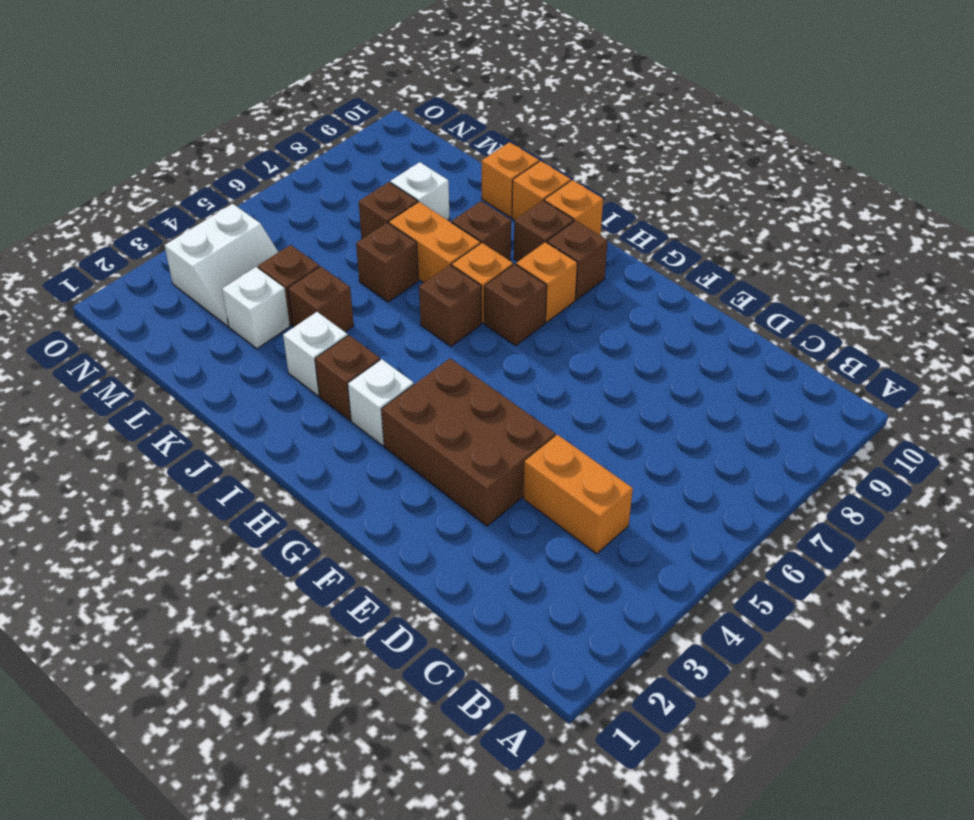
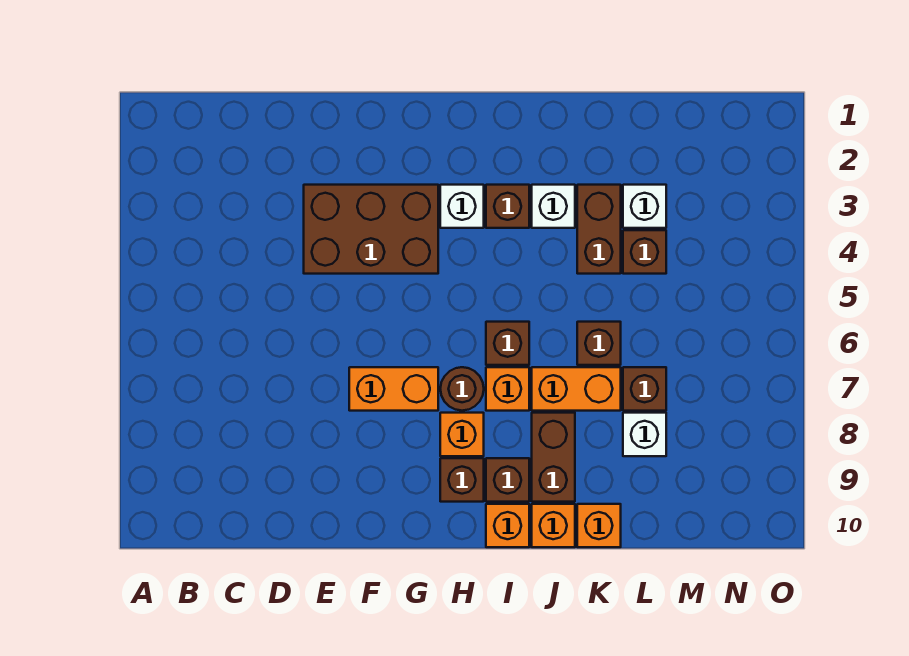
orange 1x2 brick [524,435,633,553] -> orange 1x2 brick moved to [349,367,438,411]
brown 1x1 brick [484,264,547,346] -> brown 1x1 round brick [440,367,484,411]
brown 1x1 brick [452,201,511,260] -> brown 1x2 brick [532,413,575,502]
brown 1x1 brick [288,266,354,332] -> brown 1x2 brick [577,185,621,274]
white 2x2 slope [165,204,278,326] -> none

